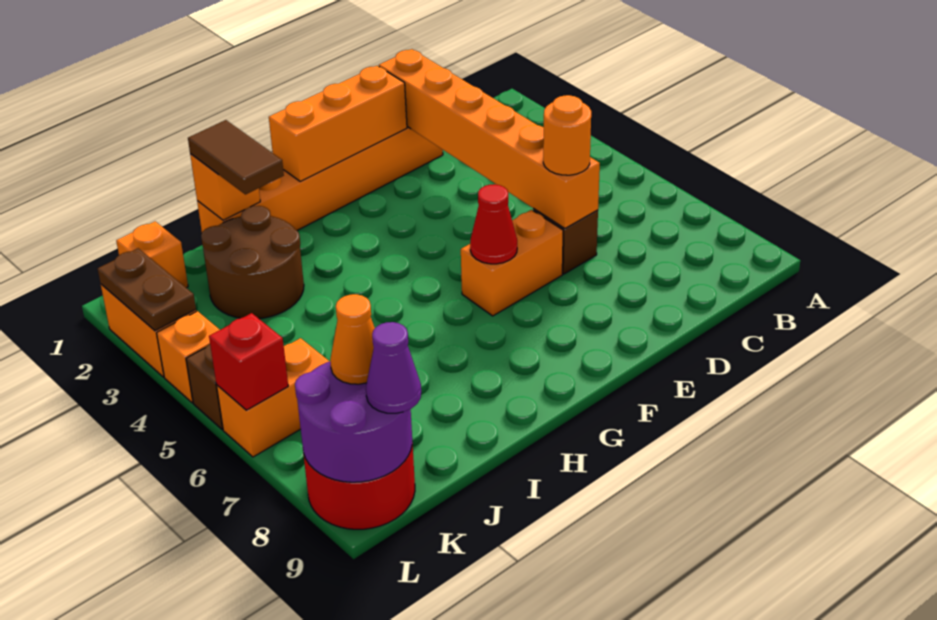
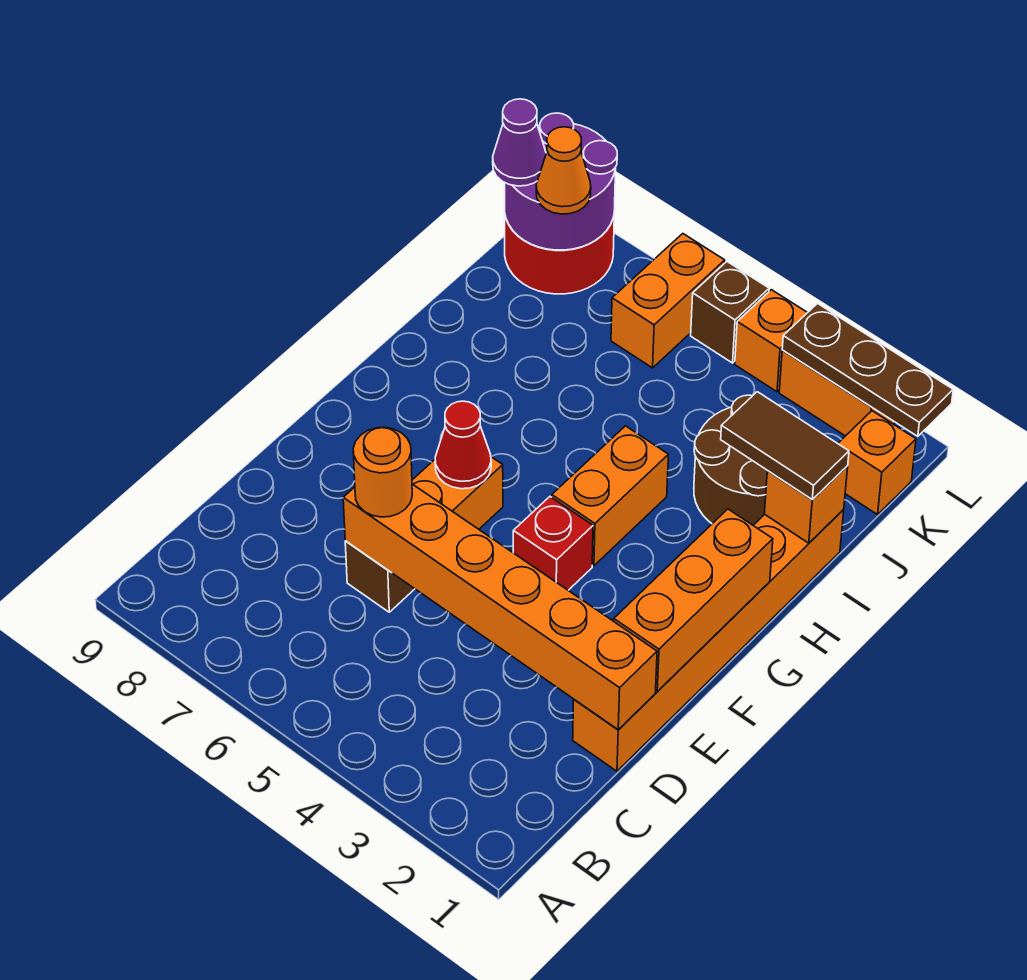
none -> orange 1x2 brick [552,426,668,566]
brown 1x2 plate [98,248,196,331] -> brown 1x3 plate [782,304,953,436]
red 1x1 brick [209,313,288,410] -> red 1x1 brick moved to [513,497,593,590]

